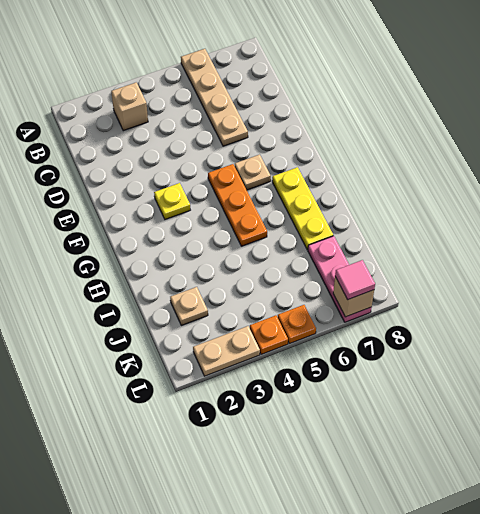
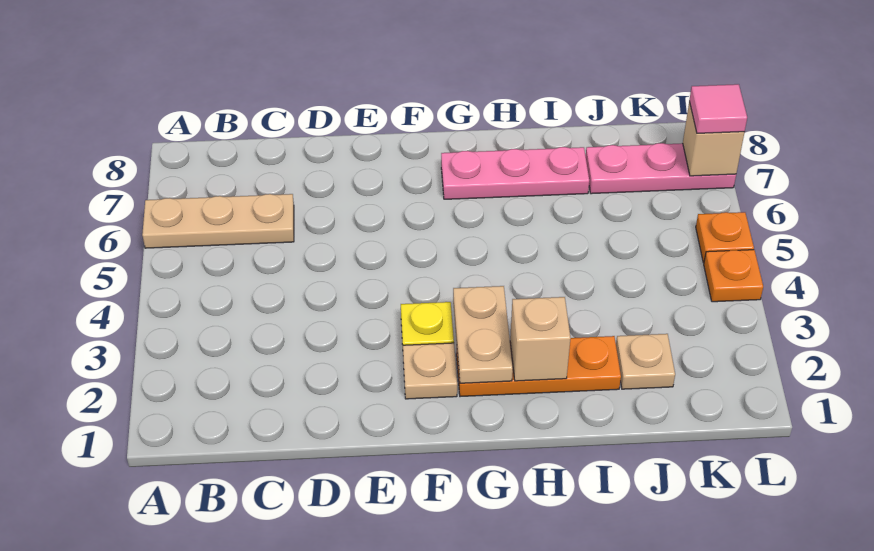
tan 1x4 plate [181,49,248,146] -> tan 1x3 plate [142,194,294,248]
tan 1x1 brick [111,82,148,131] -> tan 1x1 brick moved to [510,297,571,381]
orange 1x3 plate [208,164,267,246] -> orange 1x3 plate moved to [456,336,621,397]
tan 1x1 plate [235,155,271,190] -> tan 1x1 plate moved to [403,343,457,399]
yellow 1x3 plate [272,167,333,250] -> pink 1x3 plate [441,147,589,199]
tan 1x2 plate [193,326,260,376] -> tan 1x2 plate moved to [453,286,513,383]

